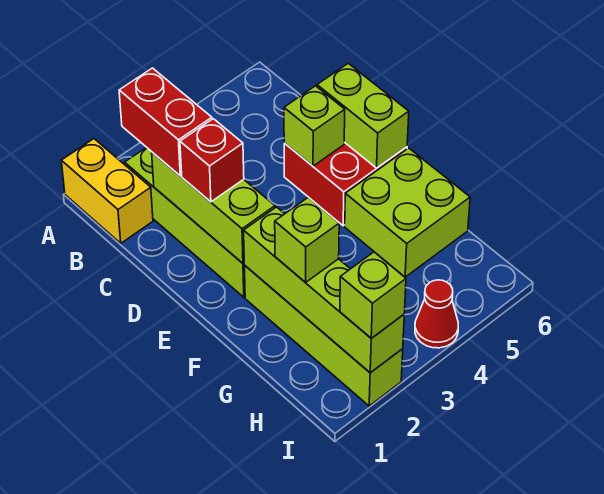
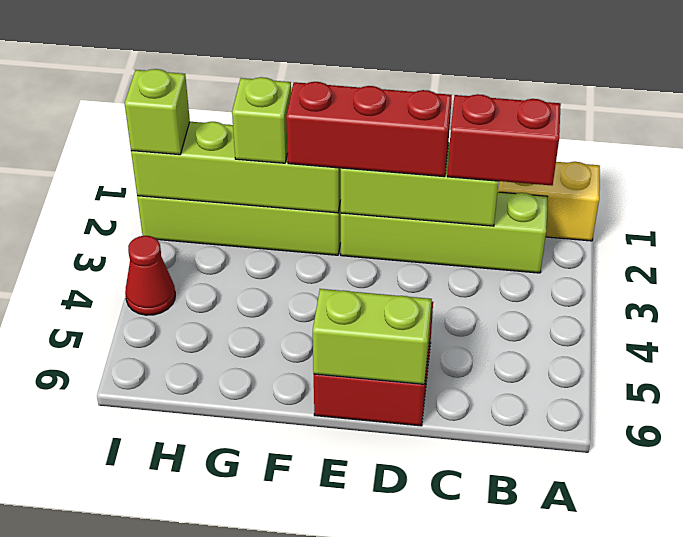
red 1x1 brick [180,119,244,202] -> red 1x3 brick [286,82,452,177]
lime 1x1 brick [284,86,345,166] -> none
lime 2x2 brick [345,148,470,277] -> none

